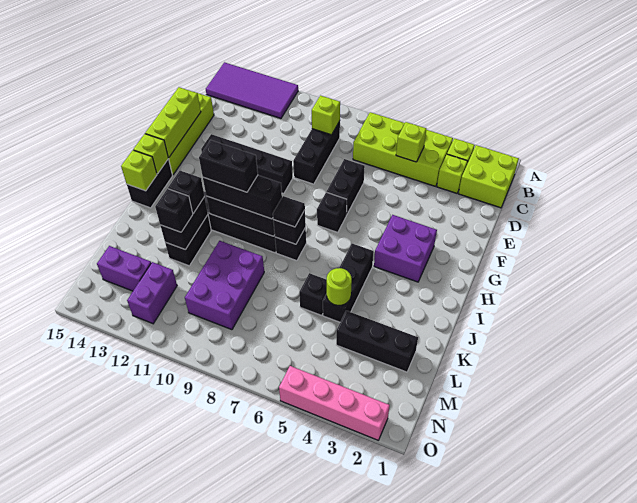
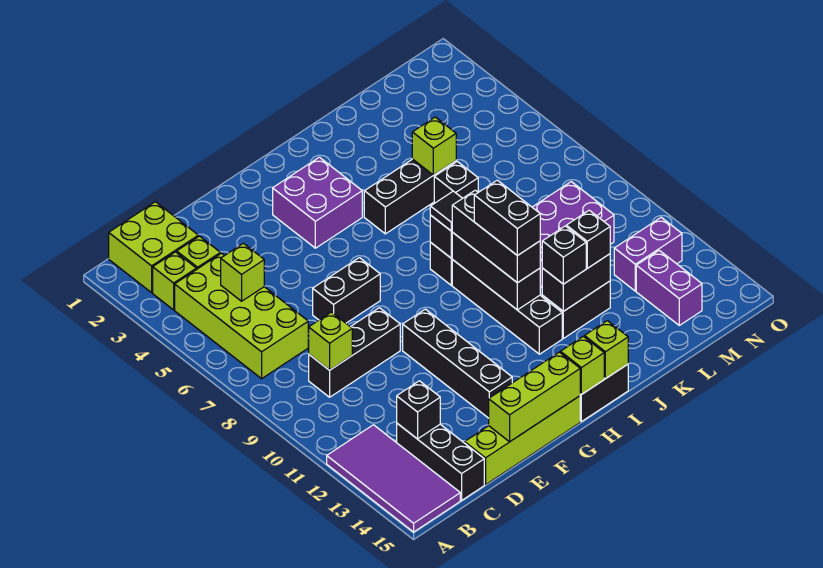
black 1x1 brick [317,192,347,232] -> black 1x1 brick moved to [397,381,440,439]
lime 1x1 round brick [327,268,352,305] -> lime 1x1 brick [412,117,456,175]
black 1x3 brick [336,311,418,372] -> black 1x3 brick moved to [397,423,484,500]
pink 1x4 brick [279,366,390,440] -> none

